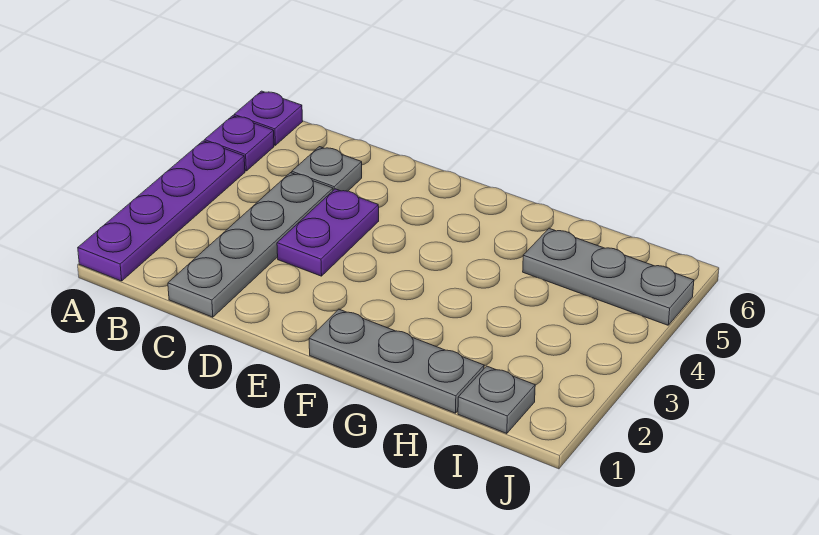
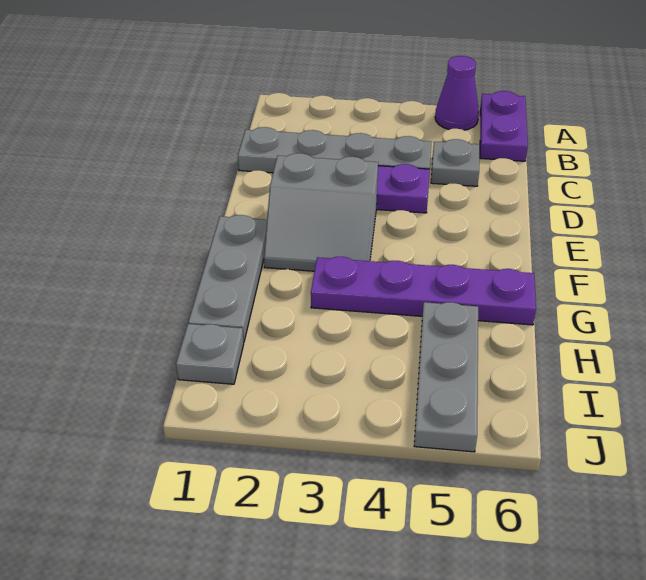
purple 1x4 plate [78,141,245,281] -> purple 1x4 plate moved to [311,257,536,325]
purple 1x1 plate [204,116,274,171] -> purple 1x1 cone [435,56,479,130]
purple 1x1 plate [234,91,303,145] -> purple 1x2 plate [480,91,528,161]
none -> grey 2x2 slope [264,153,378,271]

